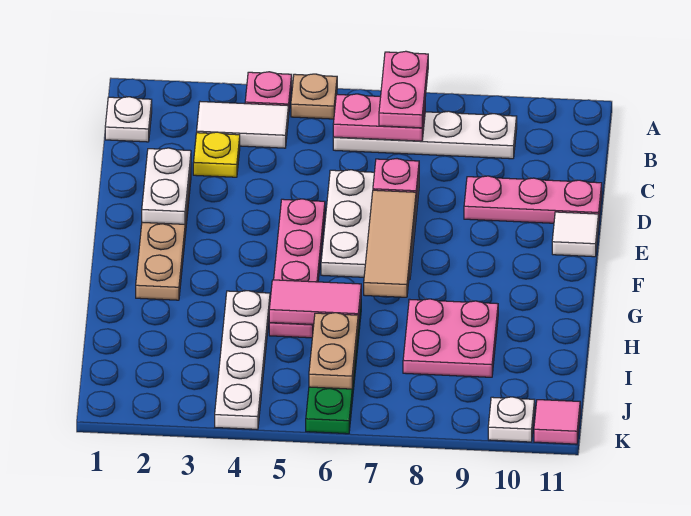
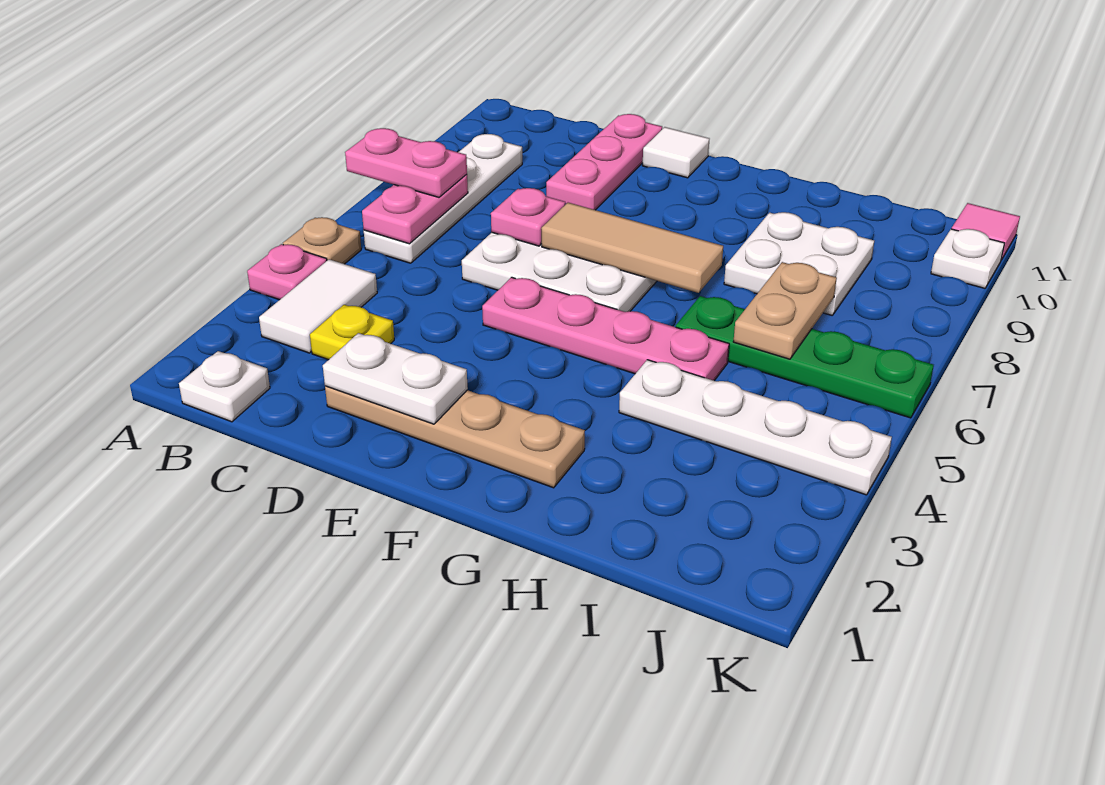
pink 1x2 tile [269,280,361,325] -> none
pink 2x2 plate [403,299,498,377] -> white 2x2 plate [724,212,874,315]
tan 1x2 plate [309,313,358,389] -> tan 1x2 plate turned to [733,262,837,359]

